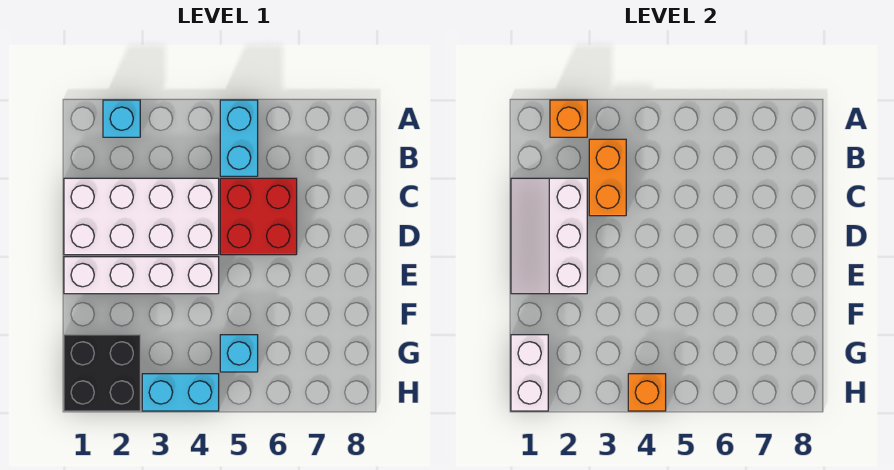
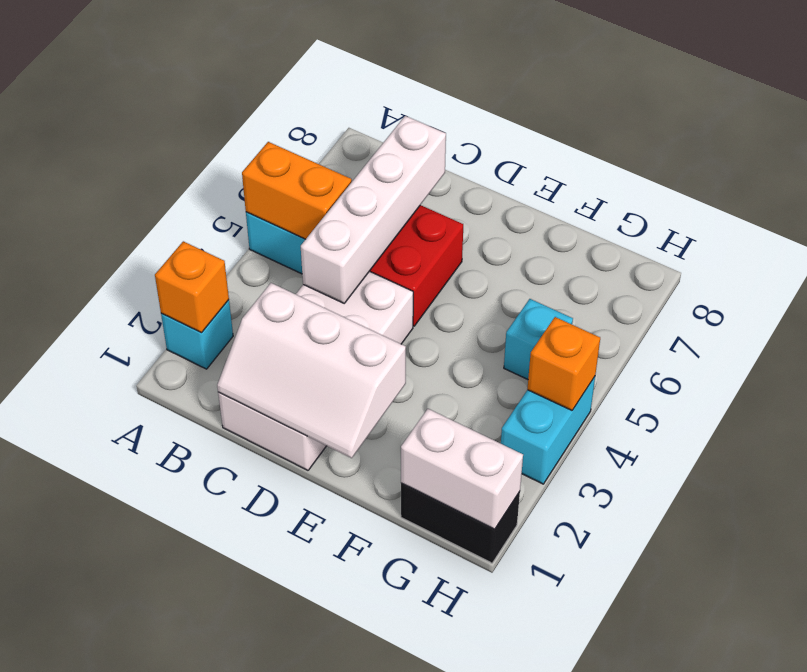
orange 1x2 brick [589,139,626,216] -> orange 1x2 brick moved to [242,142,352,239]
white 1x4 brick [64,257,219,294] -> white 1x4 brick moved to [301,116,446,303]
black 2x2 brick [64,335,140,411] -> black 1x2 brick [401,483,520,563]

